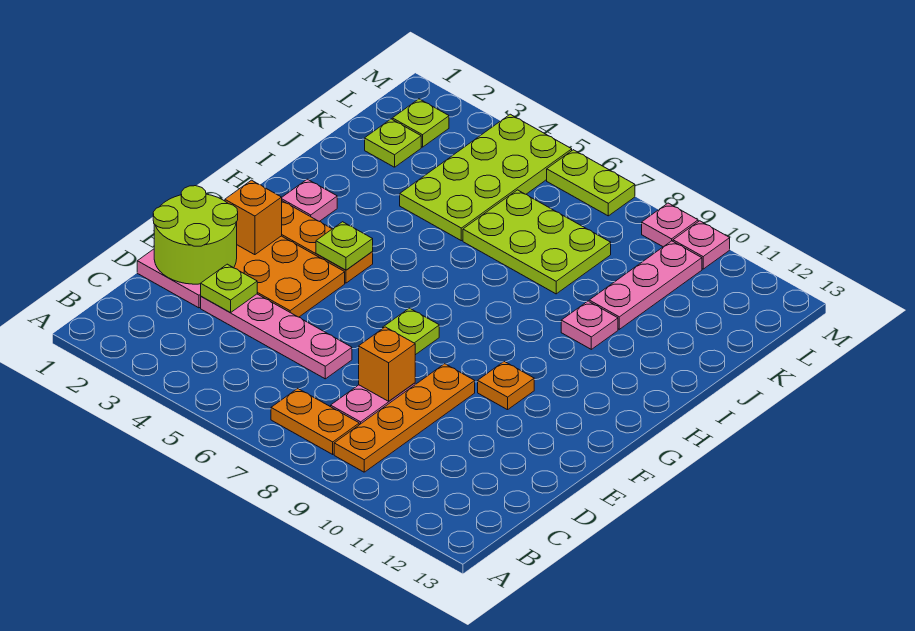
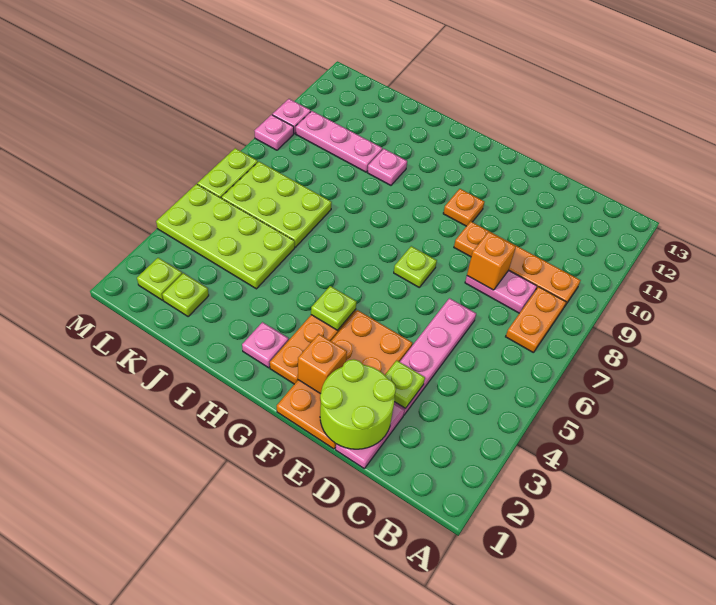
lime 2x3 plate [463,190,611,294] -> lime 2x3 plate turned to [222,162,332,247]

